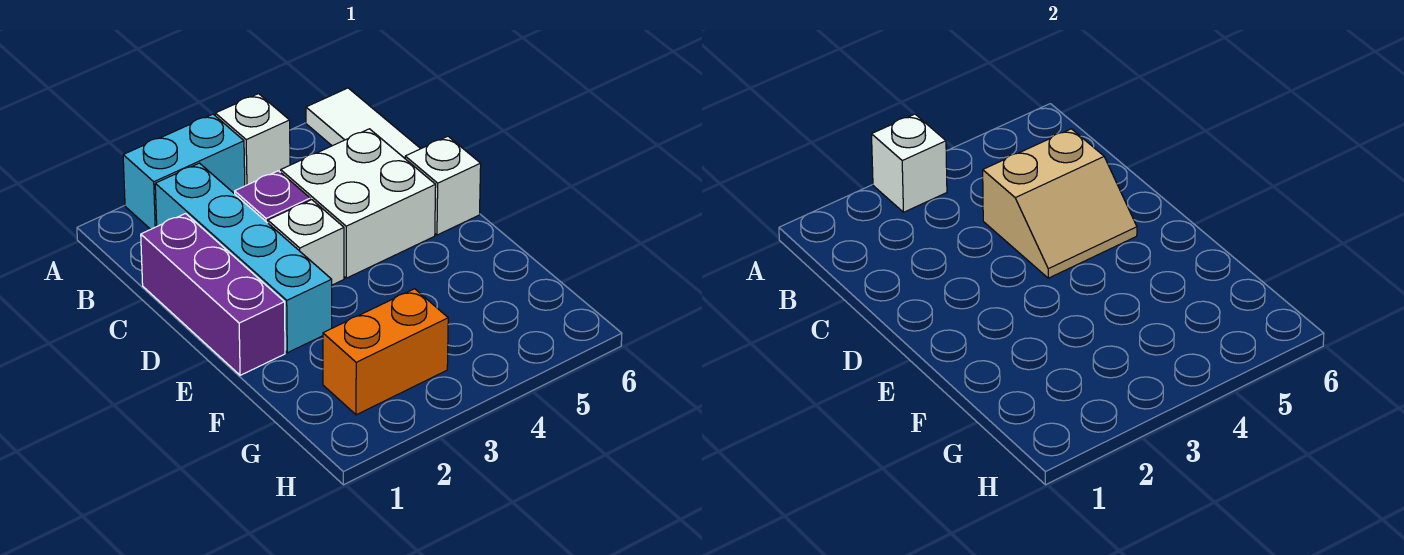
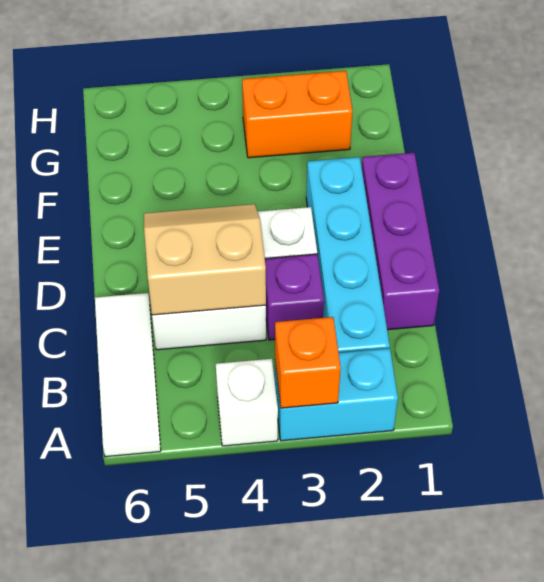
white 1x1 brick [872,114,947,212] -> orange 1x1 brick [275,317,341,408]
white 1x1 brick [405,136,481,235] -> none

